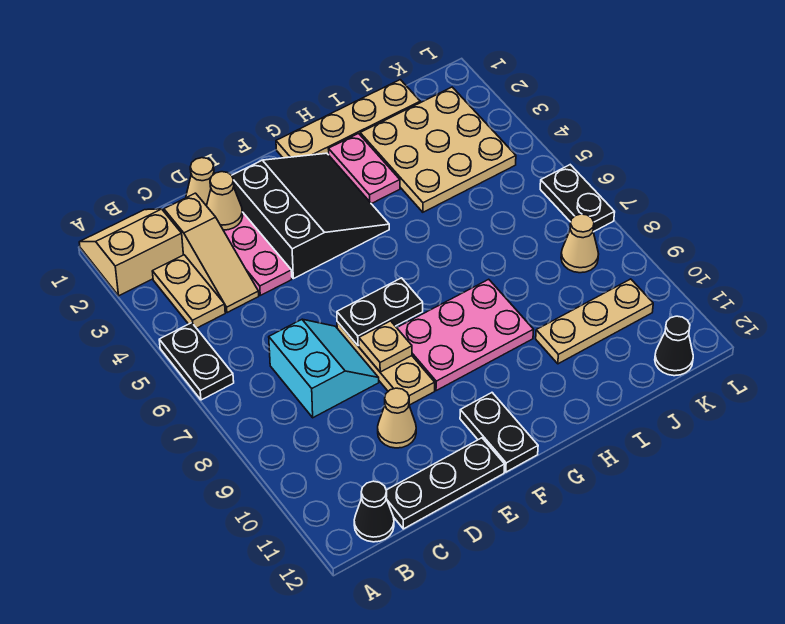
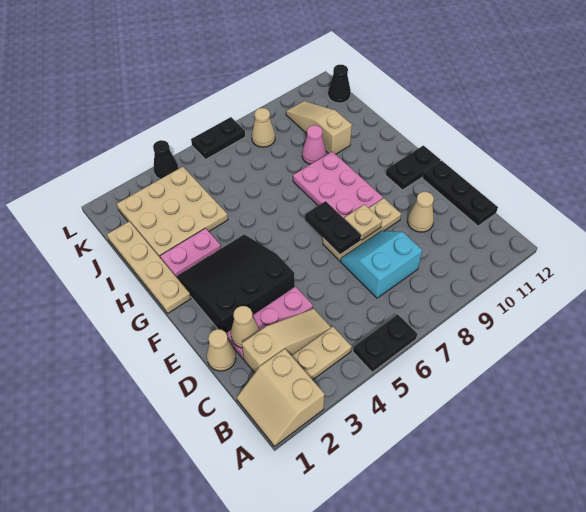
black 1x1 cone [354,481,394,542] -> black 1x1 cone moved to [153,140,178,179]
none -> pink 1x1 cone [302,125,326,164]
tan 1x3 plate [536,279,653,364] -> tan 1x3 slope [286,101,352,154]

